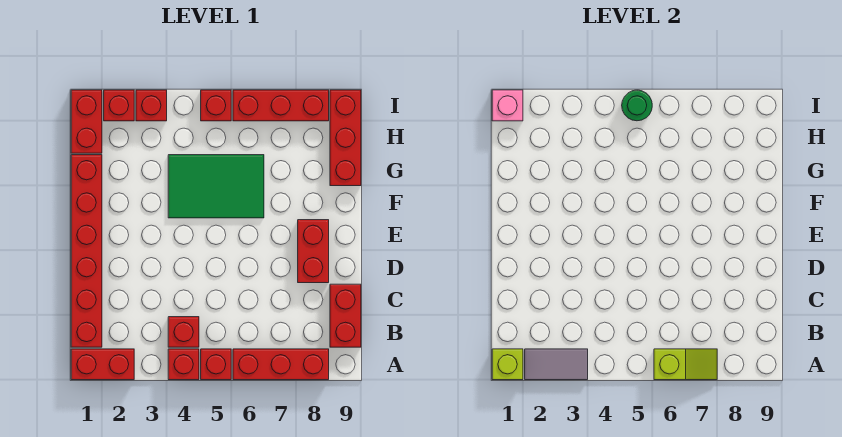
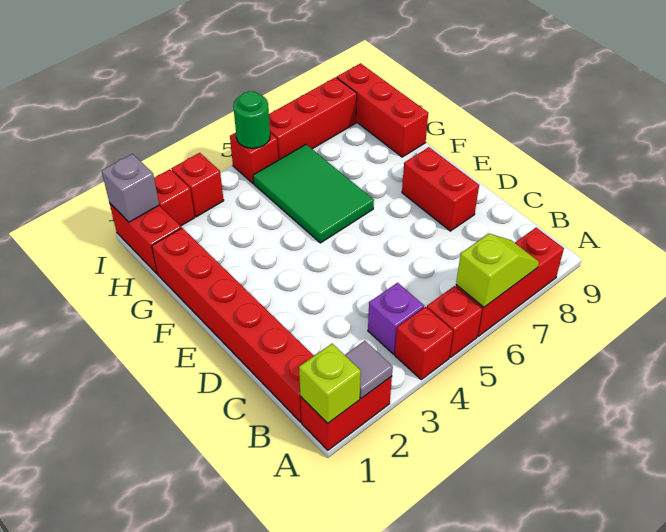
grey 1x2 tile [525,349,588,380] -> grey 1x1 tile [345,341,393,398]
red 1x1 brick [168,317,199,347] -> purple 1x1 brick [368,283,424,354]
red 1x2 brick [330,284,361,347] -> none
green 2x3 tile [168,155,264,218] -> green 2x3 tile turned to [253,144,374,243]
pink 1x1 brick [492,90,523,121] -> grey 1x1 brick [102,154,159,222]

